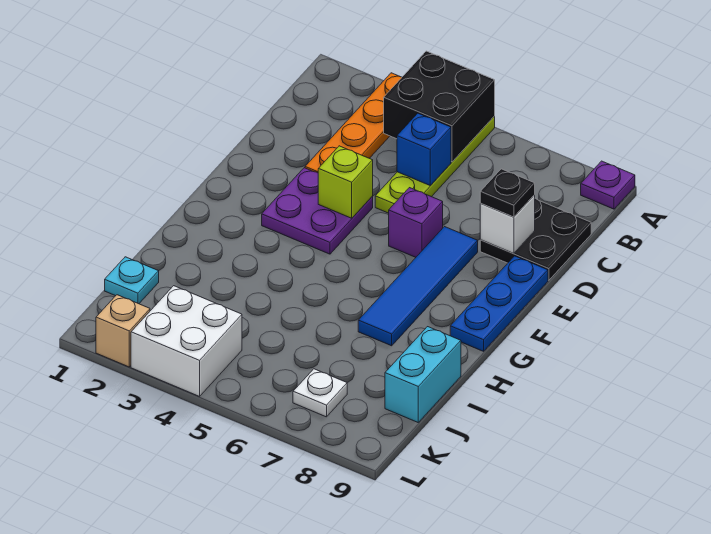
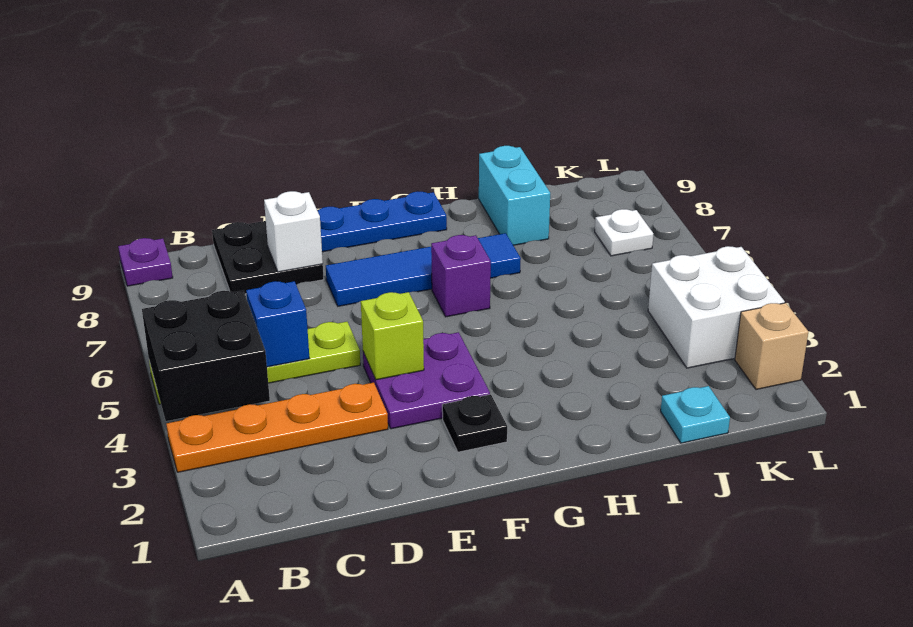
black 1x1 plate [480,169,535,217] -> black 1x1 plate moved to [442,394,507,452]
purple 1x1 brick [389,188,443,257] -> purple 1x1 brick moved to [431,235,491,317]
cyan 1x2 brick [385,327,461,422] -> cyan 1x2 brick turned to [479,146,550,245]

